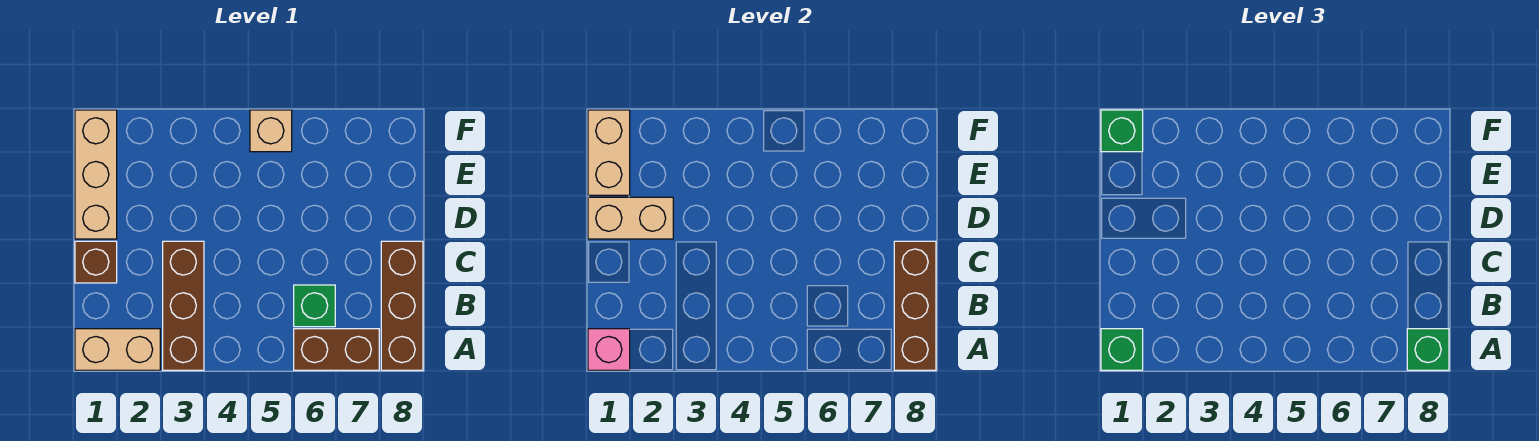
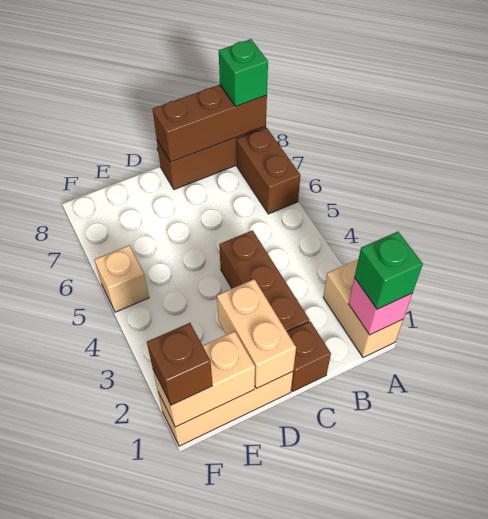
brown 1x3 brick [163,241,204,370] -> brown 1x3 brick turned to [219,230,310,332]
green 1x1 brick [294,285,335,327] -> none
green 1x1 brick [1101,110,1143,152] -> brown 1x1 brick [147,323,213,405]

